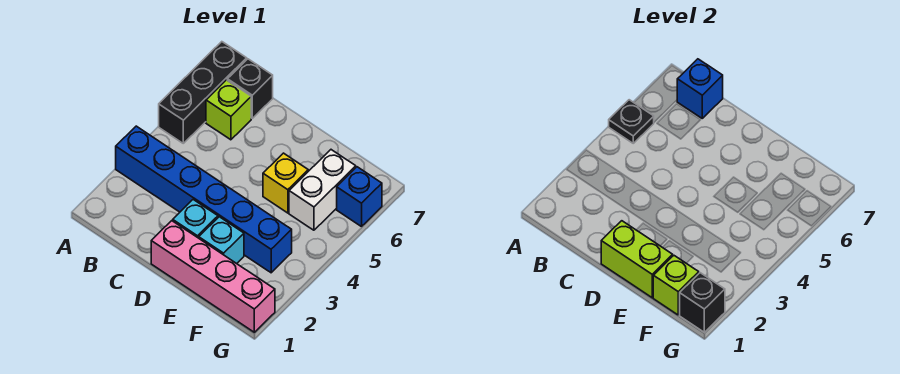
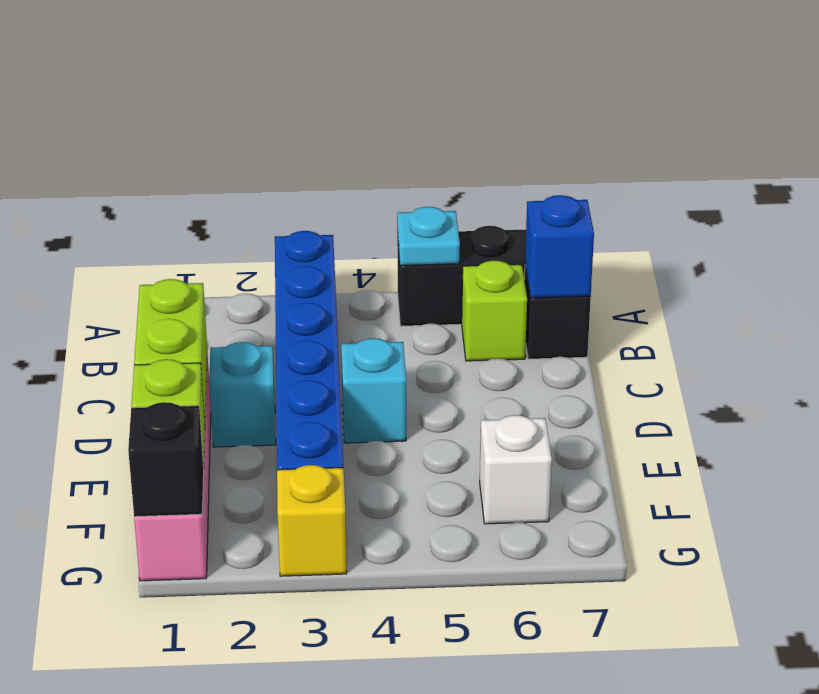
black 1x1 plate [609,100,654,143] -> cyan 1x1 plate [397,207,460,265]
cyan 1x1 brick [199,217,244,264] -> cyan 1x1 brick moved to [341,338,406,443]
yellow 1x1 brick [263,153,308,213] -> yellow 1x1 brick moved to [277,465,347,576]
white 1x2 brick [289,150,356,230] -> white 1x1 brick [480,415,552,524]
blue 1x1 brick [337,167,382,227] -> none

